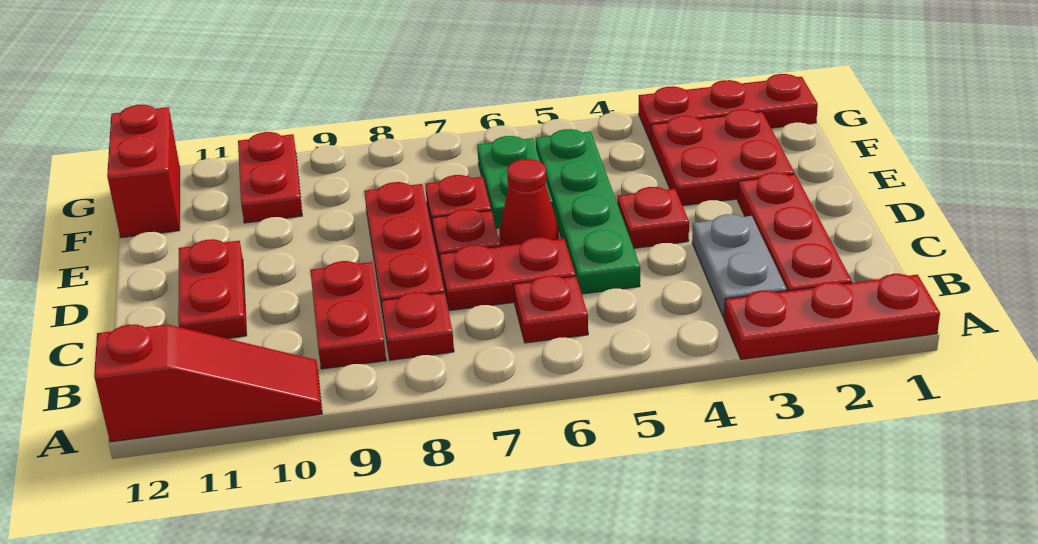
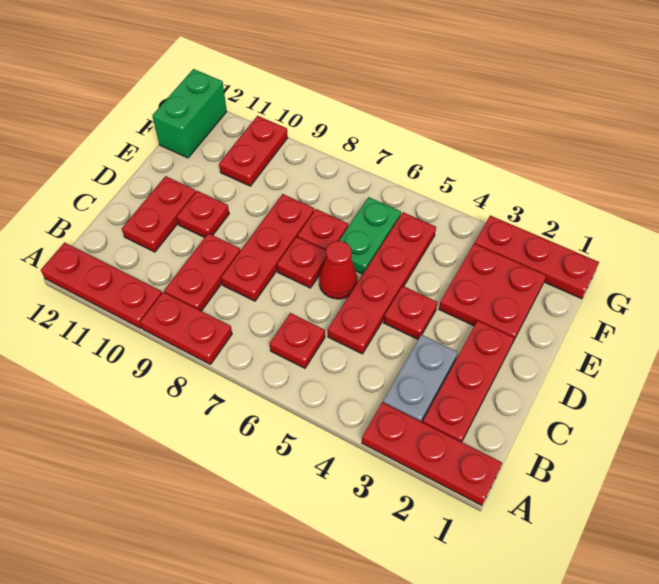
red 1x3 slope [94,324,322,442] -> red 1x3 plate [41,243,162,328]
red 1x1 plate [381,292,454,360] -> red 1x1 plate moved to [177,191,229,238]
green 1x4 plate [536,129,640,294] -> red 1x4 plate [328,212,436,354]
red 1x2 plate [440,237,575,311] -> red 1x2 plate moved to [140,292,232,364]
red 1x2 brick [107,105,180,238] -> green 1x2 brick [152,69,227,158]

